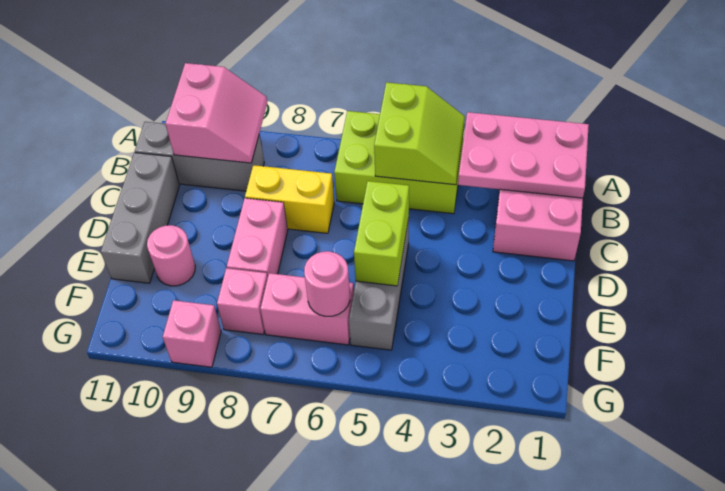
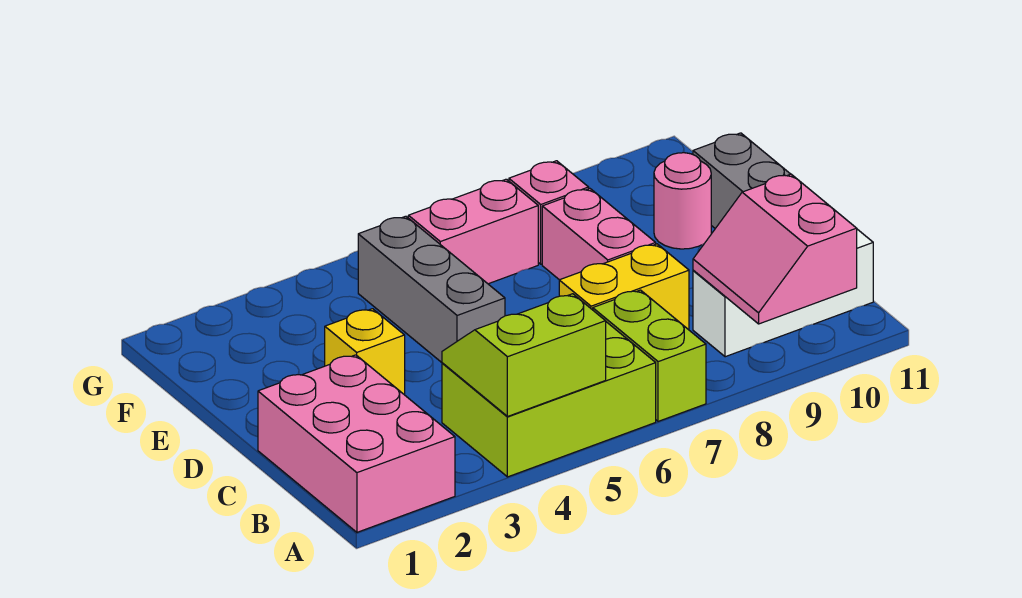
pink 2x3 plate [458,112,589,198] -> none
lime 2x2 slope [374,82,465,185] -> lime 2x2 slope turned to [442,294,606,417]
grey 1x3 brick [135,122,264,191] -> white 1x3 brick [693,229,873,357]
none -> yellow 1x1 brick [325,309,405,395]
lime 1x2 brick [354,181,409,286] -> lime 1x2 brick moved to [593,290,706,421]
pink 1x1 round brick [304,251,350,316] -> none
pink 1x1 brick [163,300,221,367] -> none

